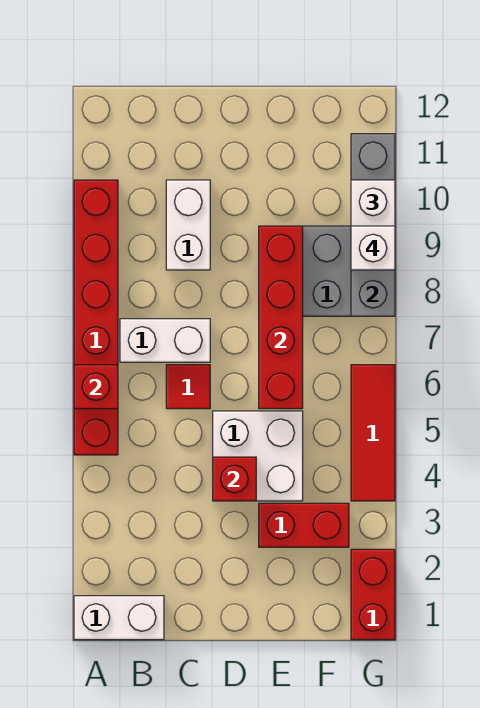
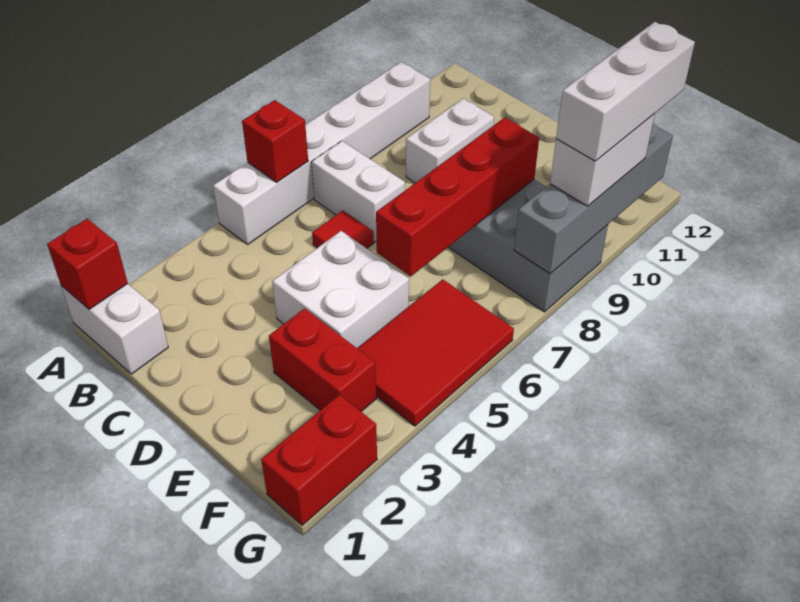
red 1x6 brick [74,180,118,455] -> white 1x6 brick [213,62,430,244]
red 1x1 brick [213,457,256,501] -> red 1x1 brick moved to [47,219,128,309]
red 1x3 tile [351,365,395,501] -> red 2x3 tile [357,279,514,426]
white 1x1 brick [351,226,395,270] -> white 1x3 brick [556,22,695,161]

